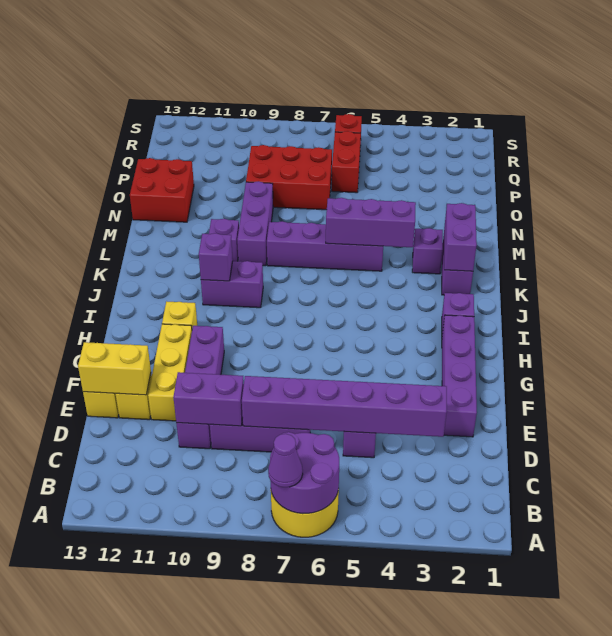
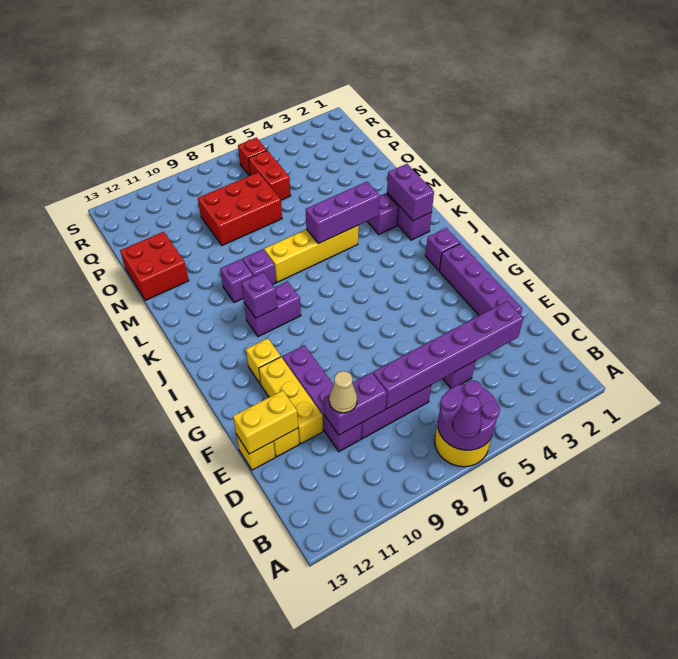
none -> tan 1x1 cone [329,371,357,413]
purple 1x4 brick [267,221,383,271] -> yellow 1x4 brick [264,225,359,282]
purple 1x3 brick [237,181,273,266] -> purple 1x1 brick [242,249,276,284]

